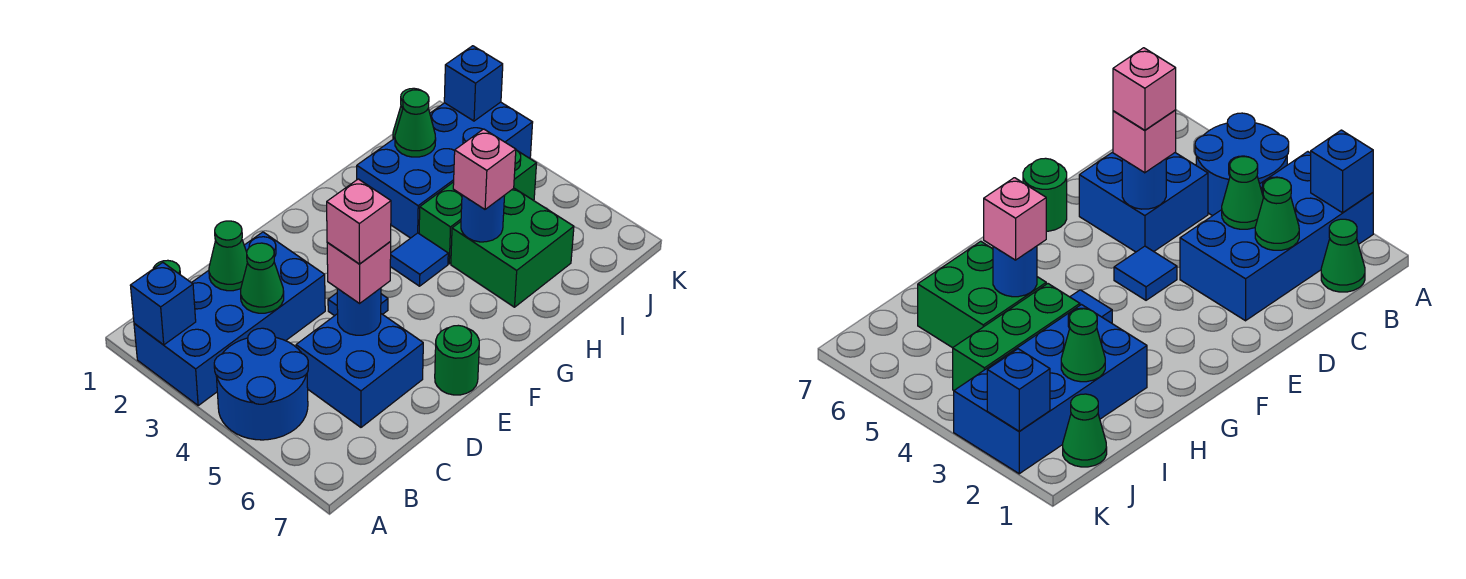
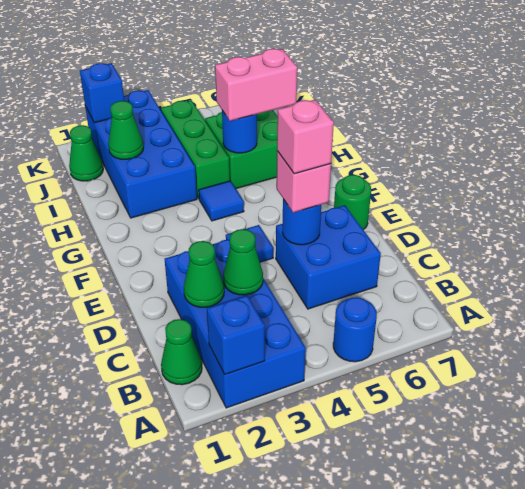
blue 2x2 round brick [214,328,308,440] -> blue 1x1 round brick [333,297,377,362]
pink 1x1 brick [453,129,516,209] -> pink 1x2 brick [215,49,297,121]

